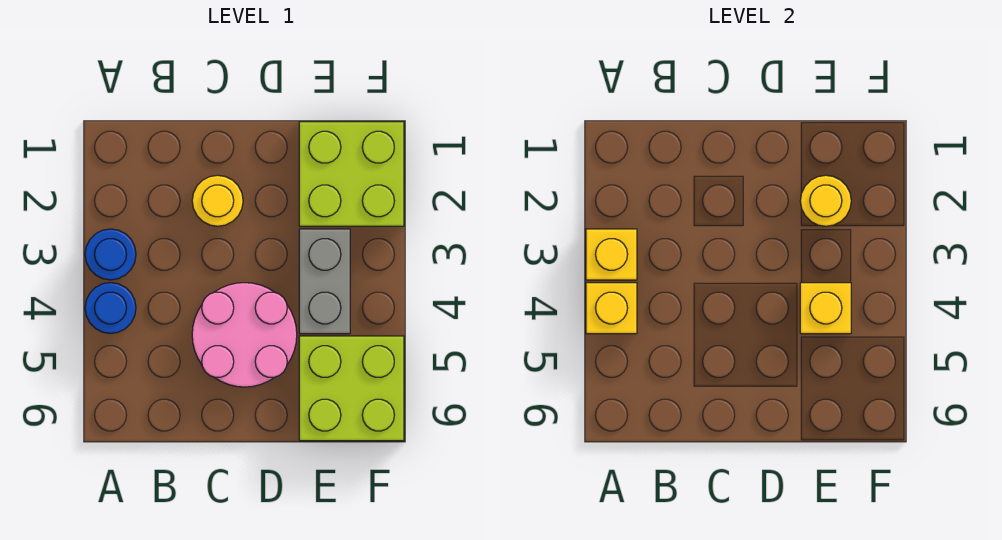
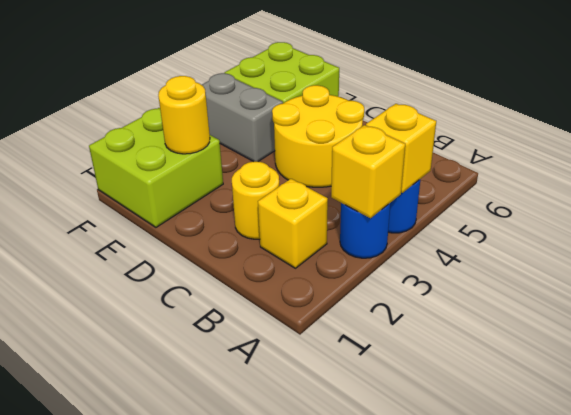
pink 2x2 round brick [192,283,297,387] -> yellow 2x2 round brick [272,85,364,187]
grey 1x2 brick [299,229,350,334] -> grey 1x2 brick turned to [202,73,283,162]
yellow 1x1 brick [800,283,851,334] -> yellow 1x1 brick moved to [258,179,328,268]

